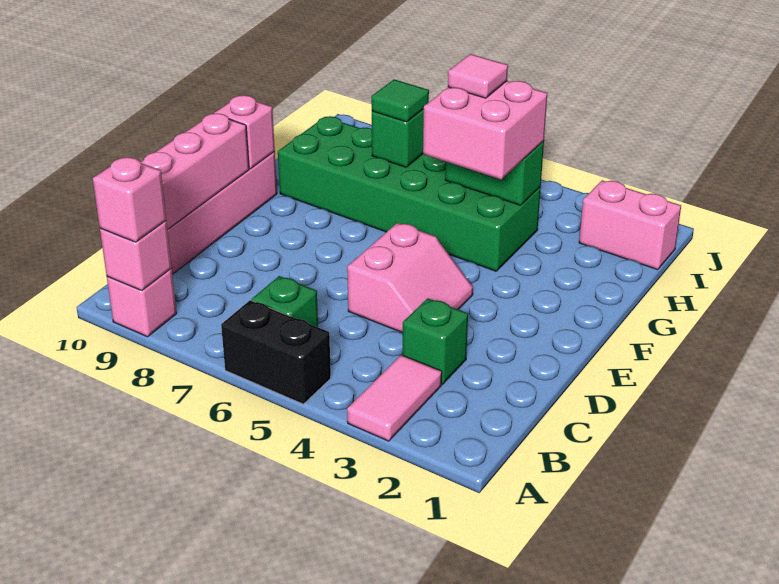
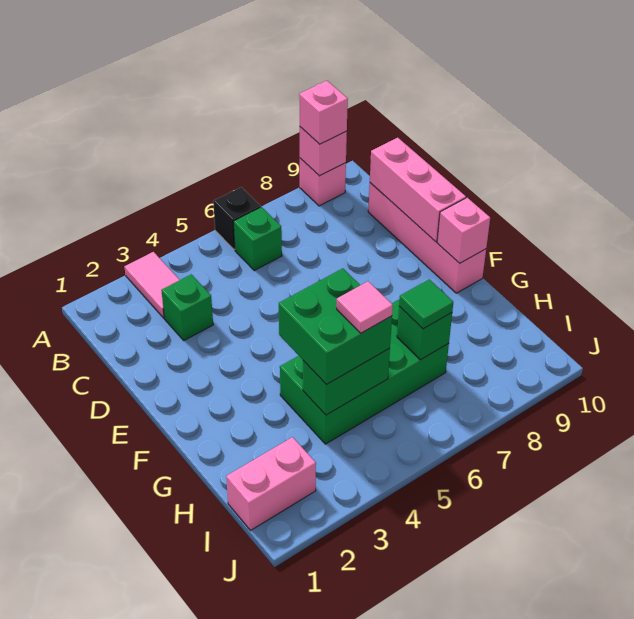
black 1x2 brick [221,300,331,404] -> black 1x1 brick [213,187,261,250]
pink 2x2 slope [347,223,473,333] -> none
green 2x6 brick [278,116,541,271] -> green 2x4 brick [280,299,449,444]
pink 2x2 brick [423,81,548,179] -> green 2x2 brick [279,268,392,385]

